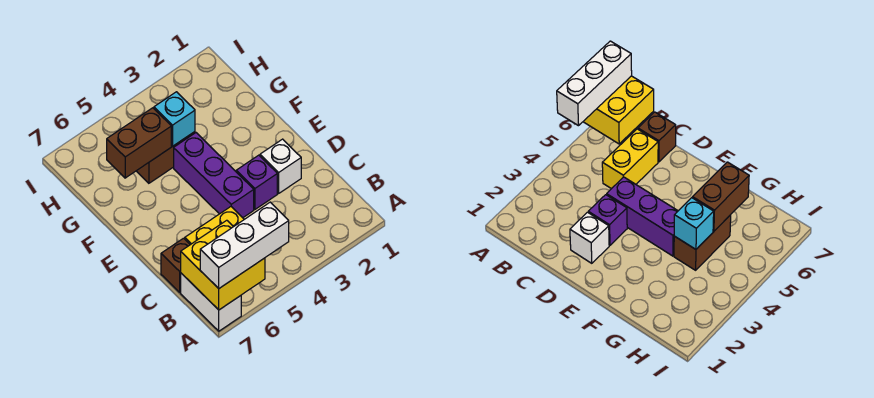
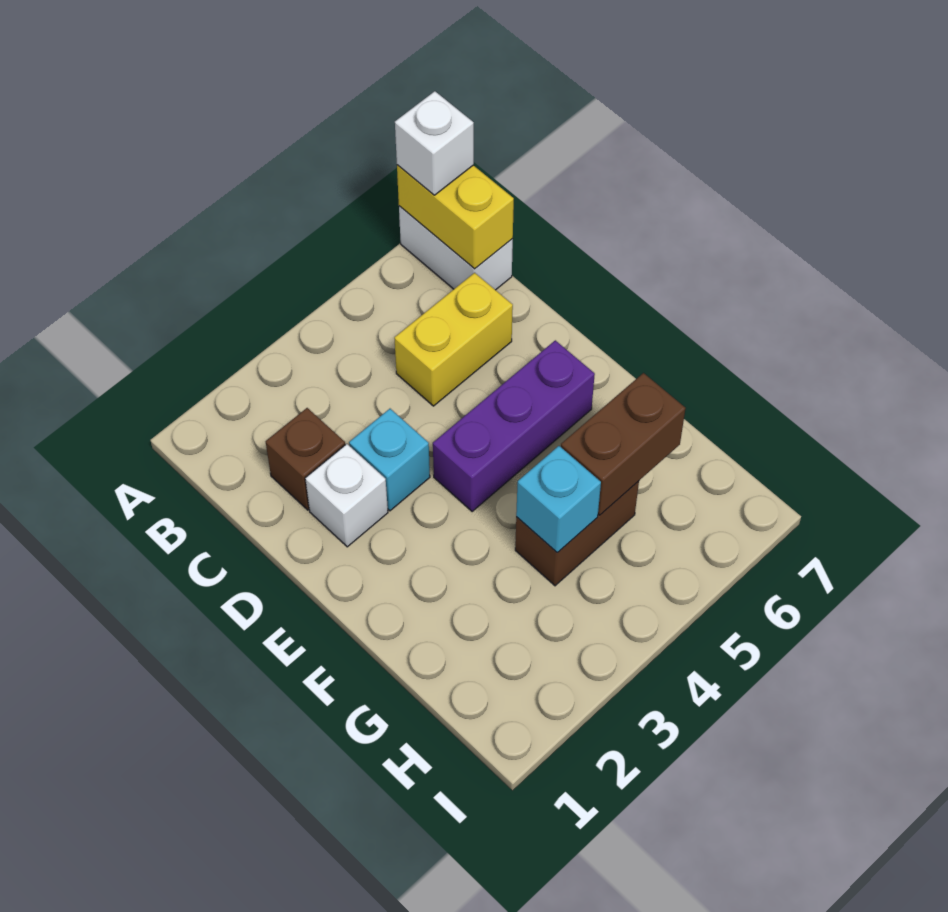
white 1x3 brick [200,202,289,288] -> white 1x1 brick [395,91,474,195]
yellow 2x2 brick [181,220,265,310] -> yellow 1x2 brick [397,165,514,269]
brown 1x1 brick [161,238,190,292] -> brown 1x1 brick moved to [266,408,345,510]
purple 1x1 brick [236,155,277,209] -> cyan 1x1 brick [349,409,430,511]
purple 1x3 brick [174,133,254,218] -> purple 1x3 brick turned to [433,340,595,511]

